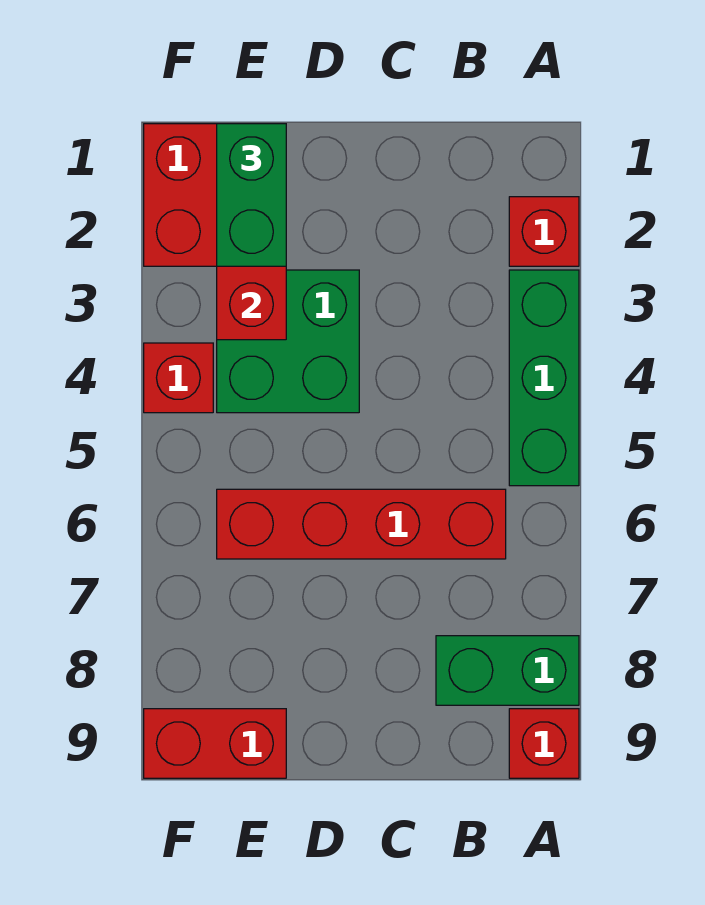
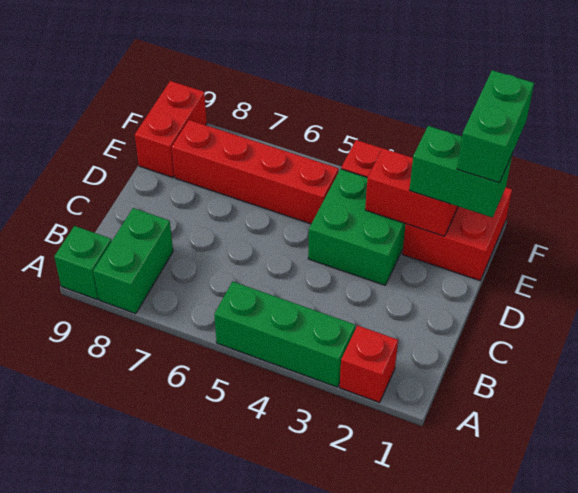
red 1x1 brick [509,709,579,778] -> green 1x1 brick [54,226,112,299]
red 1x4 brick [217,489,506,559] -> red 1x4 brick turned to [172,120,339,224]
none -> green 1x2 brick [457,70,534,183]

